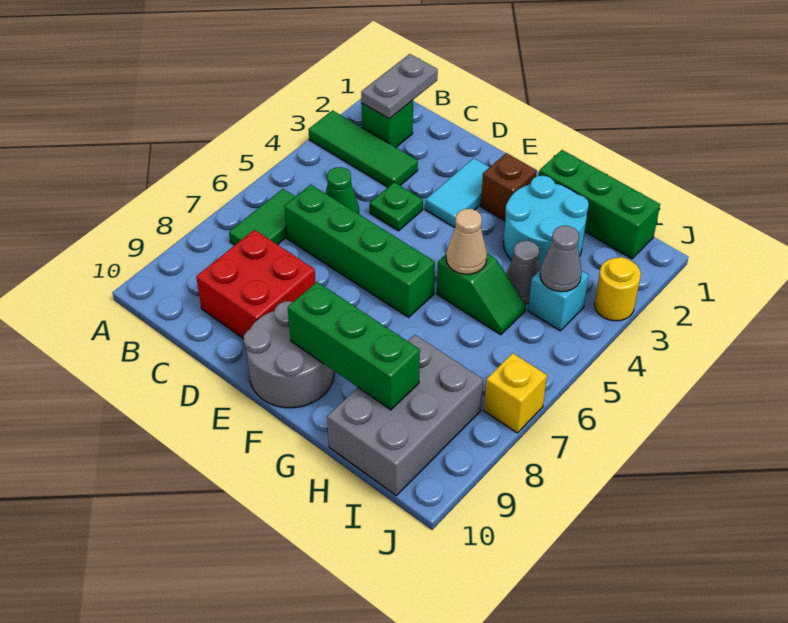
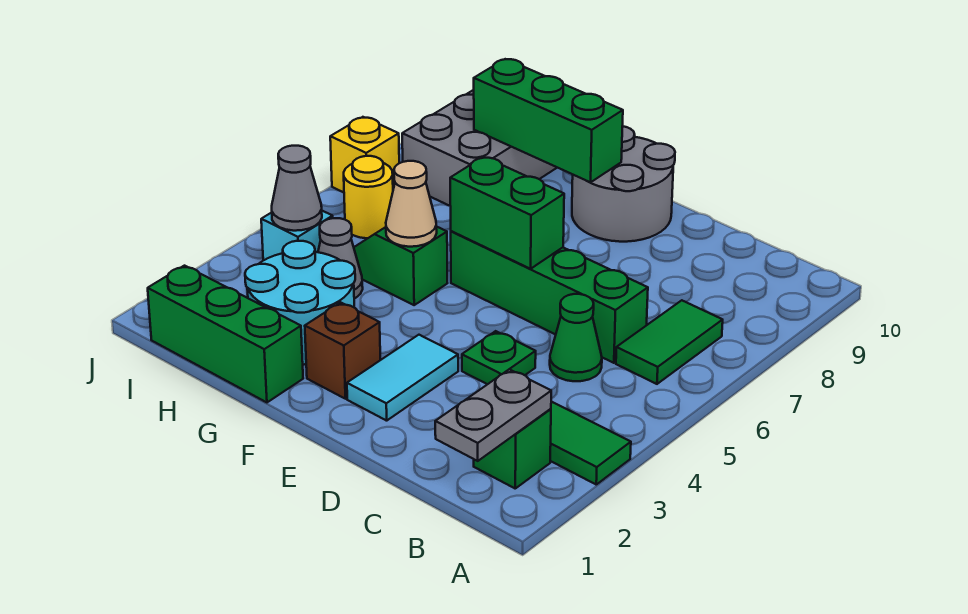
red 2x2 brick [196,230,316,339] -> none
none -> green 1x2 brick [450,157,564,269]
yellow 1x1 round brick [594,257,641,321] -> yellow 1x1 round brick moved to [344,156,393,238]

